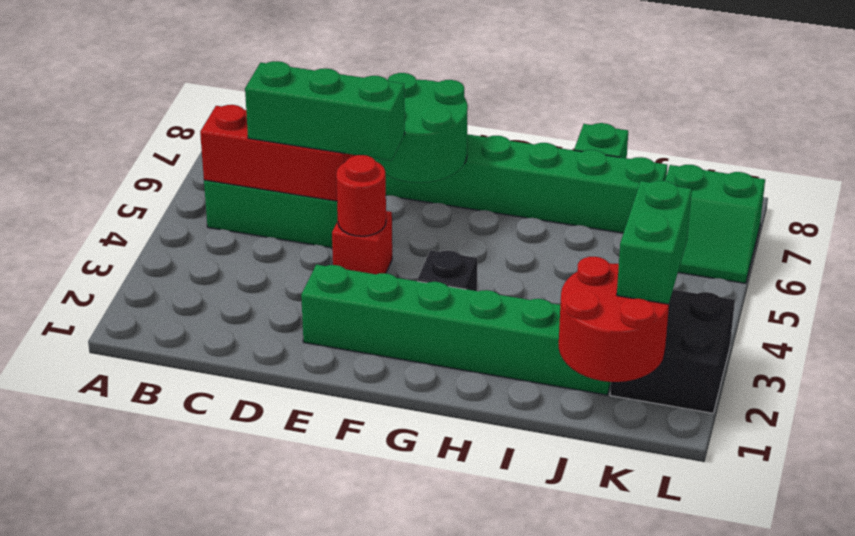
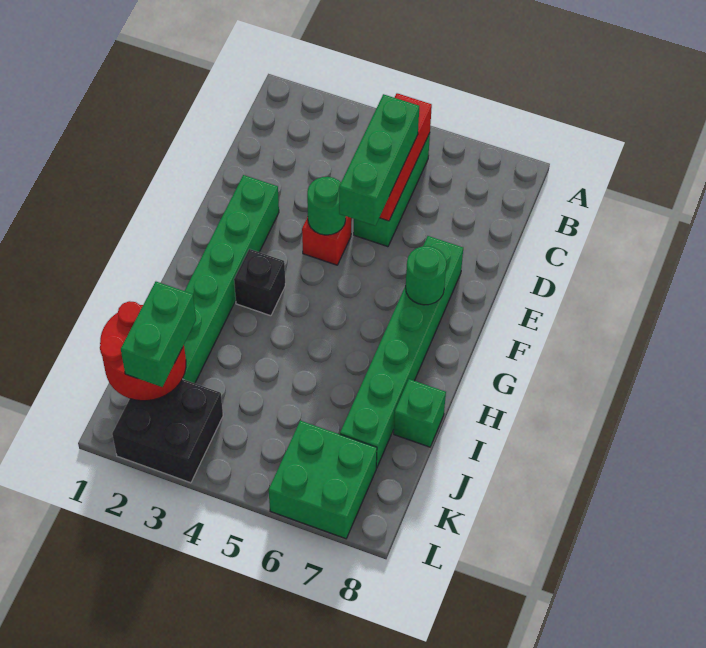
red 1x1 round brick [336,155,386,236] -> green 1x1 round brick [307,177,346,235]
green 2x2 round brick [373,73,468,183] -> green 1x1 round brick [406,246,446,305]
green 1x2 brick [617,181,692,304] -> green 1x2 brick turned to [121,282,196,387]
green 2x2 slope [665,165,765,283] -> green 2x2 brick [269,421,377,539]

